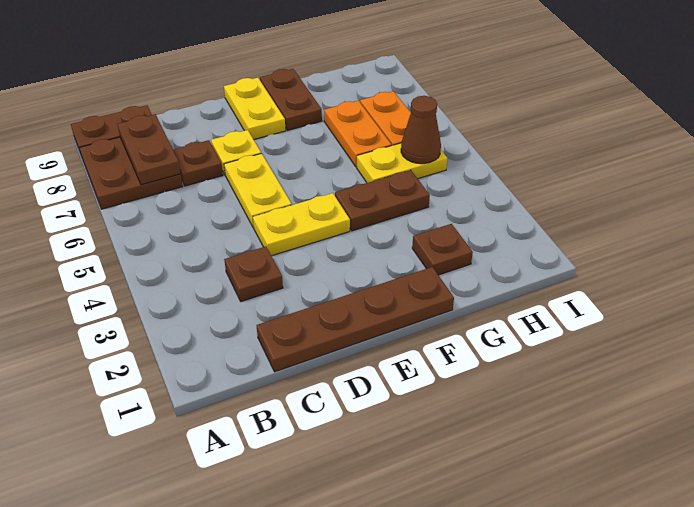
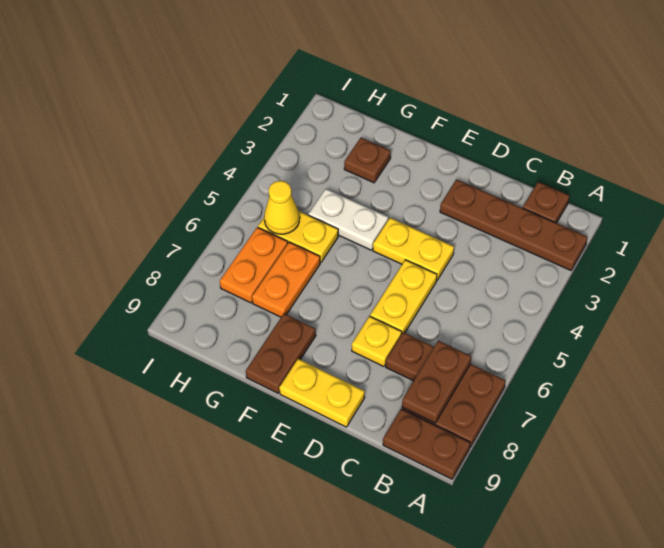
brown 1x4 plate [256,267,454,372] -> brown 1x4 plate moved to [440,179,588,270]
brown 1x1 plate [224,247,283,302] -> brown 1x1 plate moved to [523,182,569,223]
yellow 1x2 plate [224,78,286,140] -> yellow 1x2 plate turned to [279,359,365,427]
brown 1x2 plate [335,170,430,231] -> white 1x2 plate [308,189,388,250]
brown 1x1 cone [401,96,441,164] -> yellow 1x1 cone [264,181,300,234]

